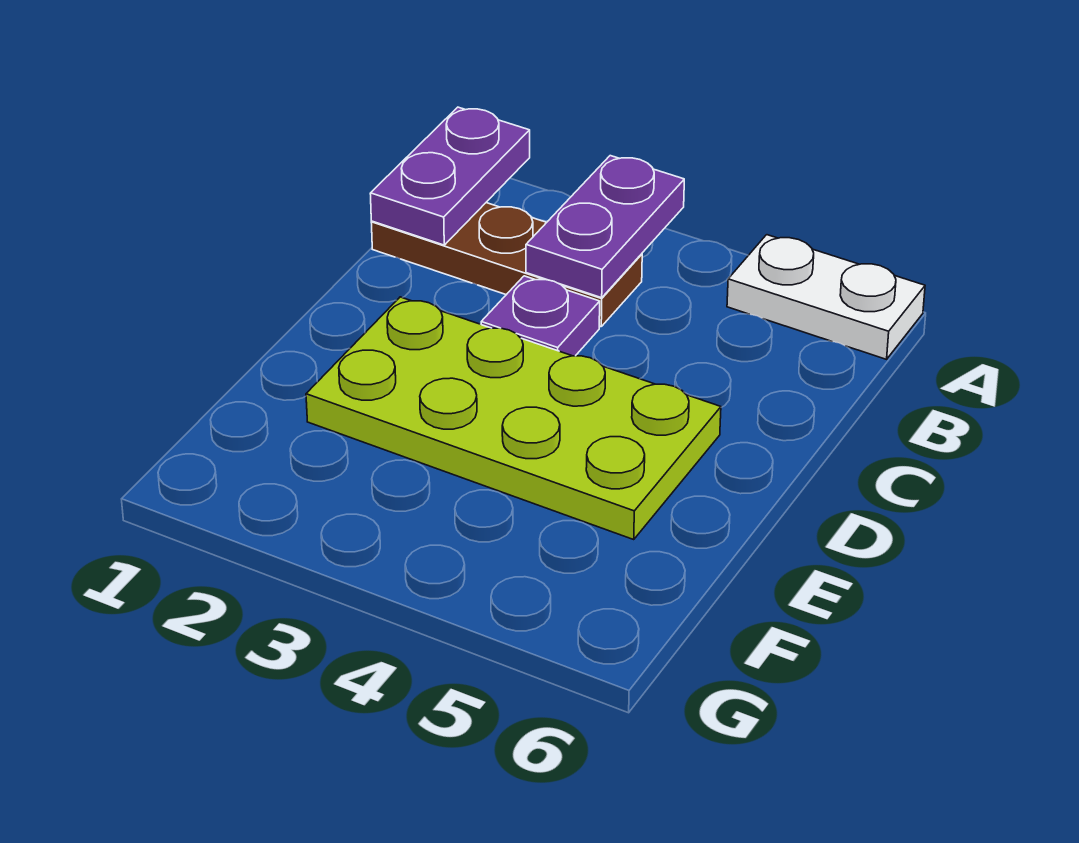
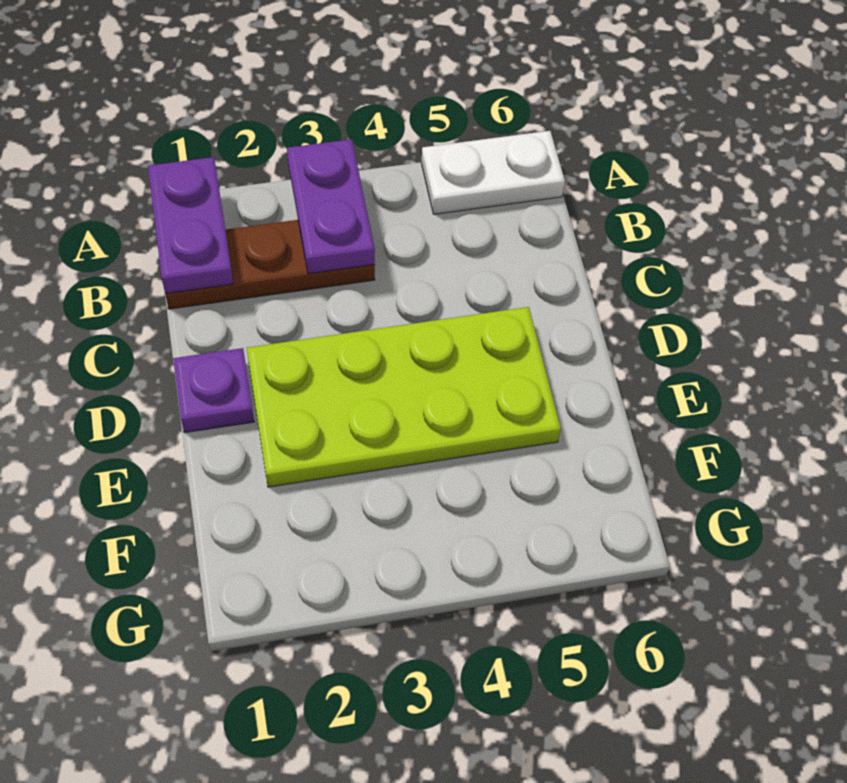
purple 1x1 plate [481,276,600,356] -> purple 1x1 plate moved to [173,348,254,433]

